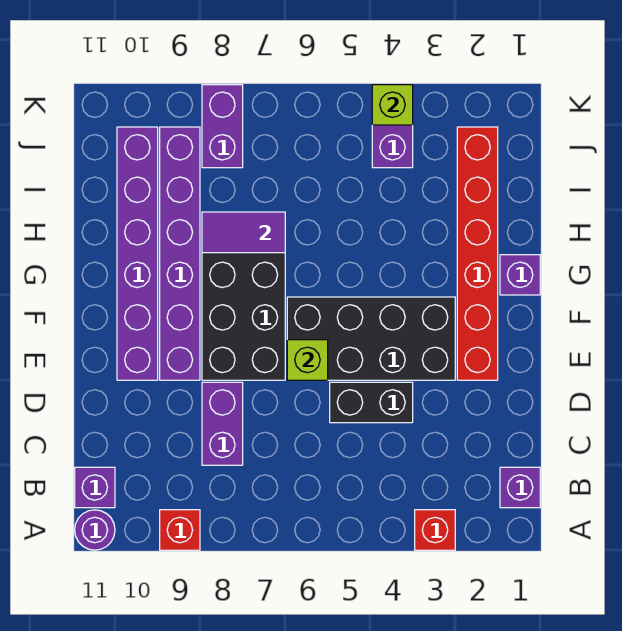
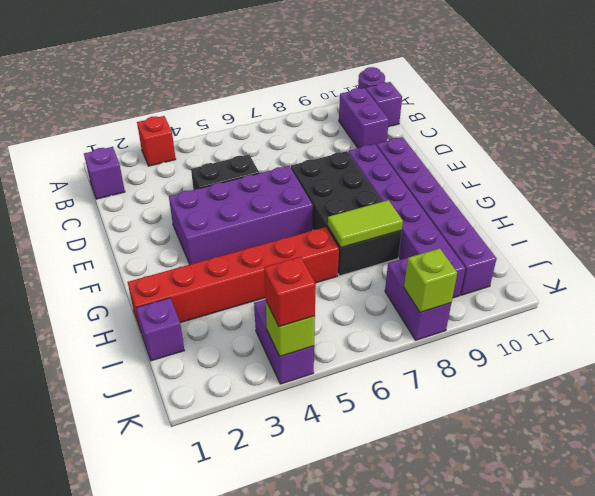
red 1x1 brick [160,510,200,550] -> red 1x1 brick moved to [264,257,316,327]
purple 1x2 brick [202,382,243,465] -> purple 1x2 brick moved to [339,88,389,148]
red 1x6 brick [457,127,498,380] -> red 1x6 brick turned to [128,227,339,331]
black 2x4 brick [287,297,455,380] -> purple 2x4 brick [169,166,313,264]
lime 1x1 brick [287,340,328,380] -> lime 1x1 brick moved to [404,248,457,312]
purple 1x1 brick [500,255,540,295] -> purple 1x1 brick moved to [136,298,184,361]
purple 1x2 tile [202,212,285,253] -> lime 1x2 tile [328,200,403,248]

